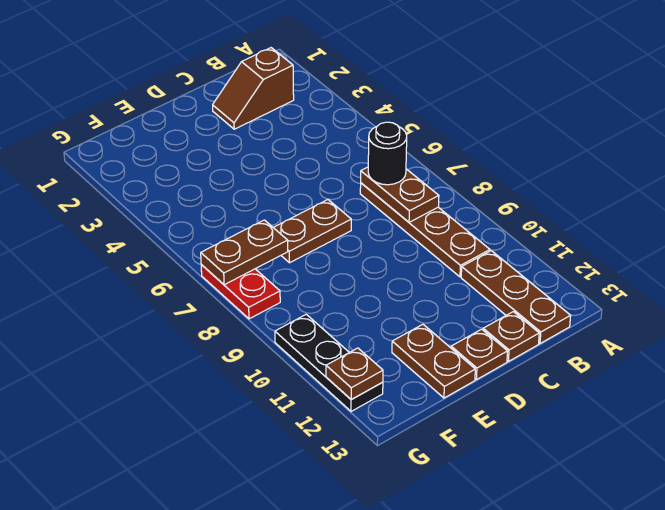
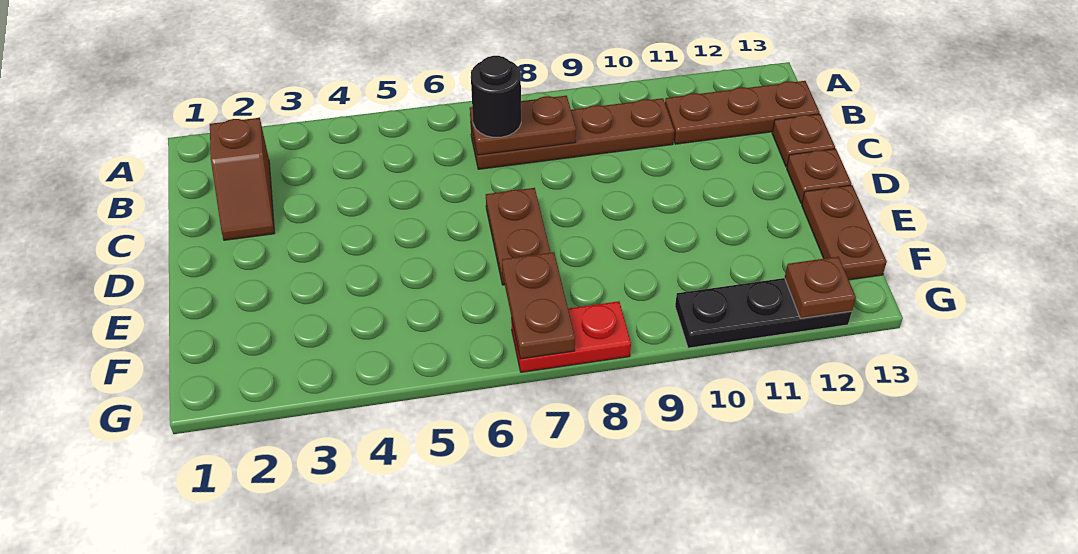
brown 1x2 plate [392,324,475,398] -> brown 1x2 plate turned to [802,185,887,280]

